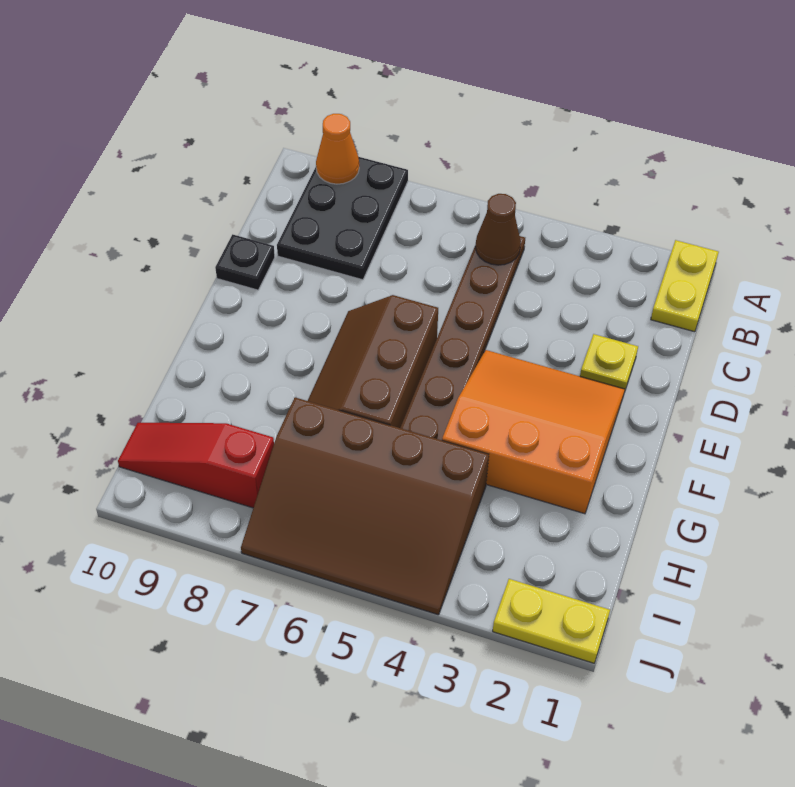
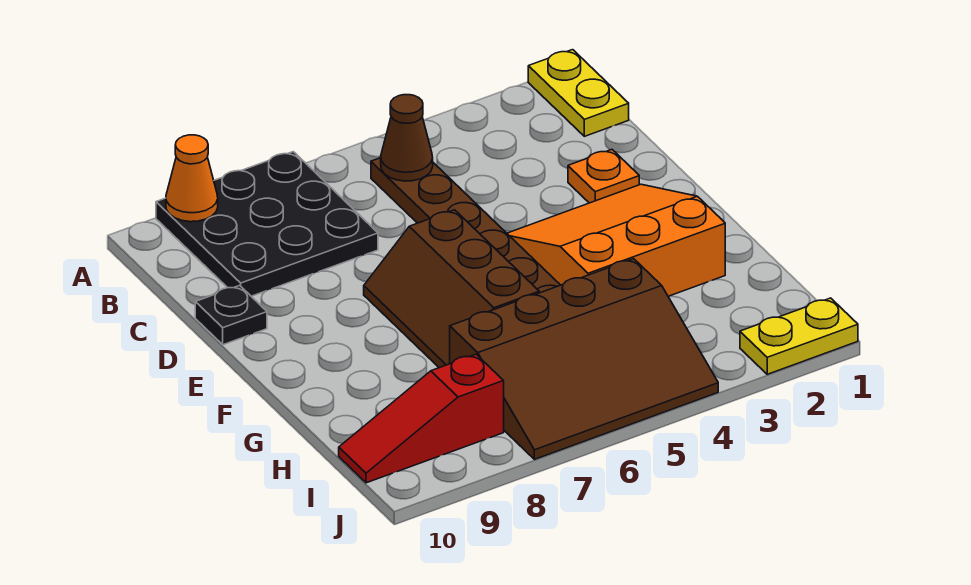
black 2x3 plate [277,157,408,280] -> black 3x3 plate [156,152,378,296]
yellow 1x1 plate [580,334,638,390] -> orange 1x1 plate [568,150,639,203]

